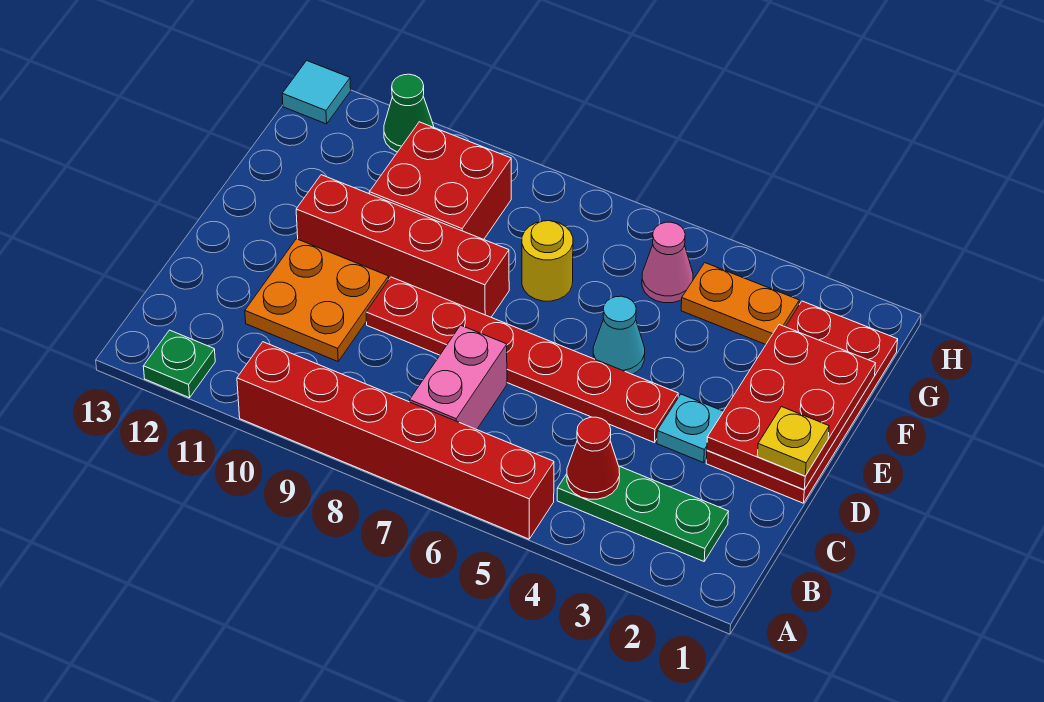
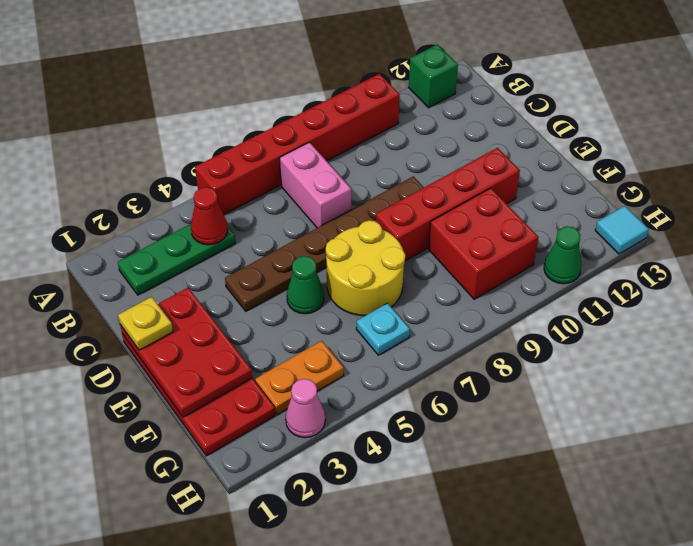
green 1x1 plate [143,330,215,398] -> green 1x1 brick [409,44,458,108]
orange 2x2 plate [245,239,389,361] -> none
cyan 1x1 plate [657,394,724,463] -> cyan 1x1 plate moved to [356,303,410,355]
red 1x6 plate [366,277,678,442] -> brown 1x6 plate [225,176,424,311]
cyan 1x1 cone [593,296,645,374] -> green 1x1 cone [287,256,324,314]
yellow 1x1 round brick [522,221,573,301] -> yellow 2x2 round brick [326,220,405,316]
pink 1x1 cone [642,222,693,303] -> pink 1x1 cone moved to [286,379,325,438]

